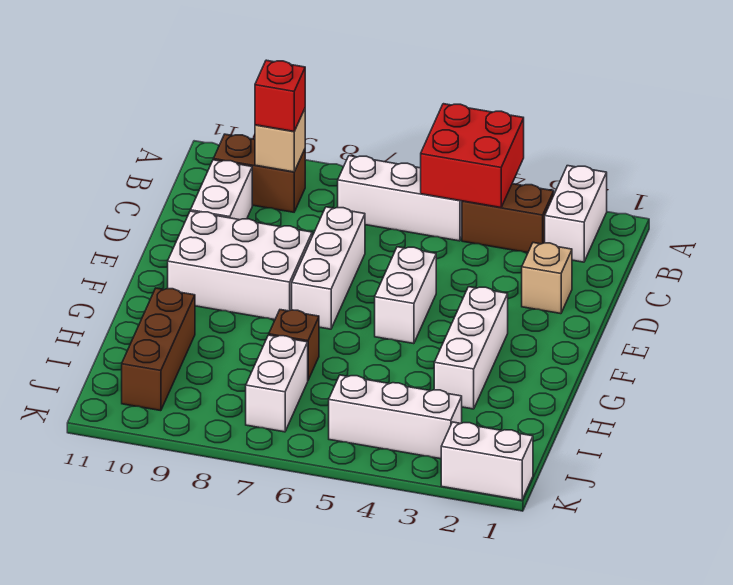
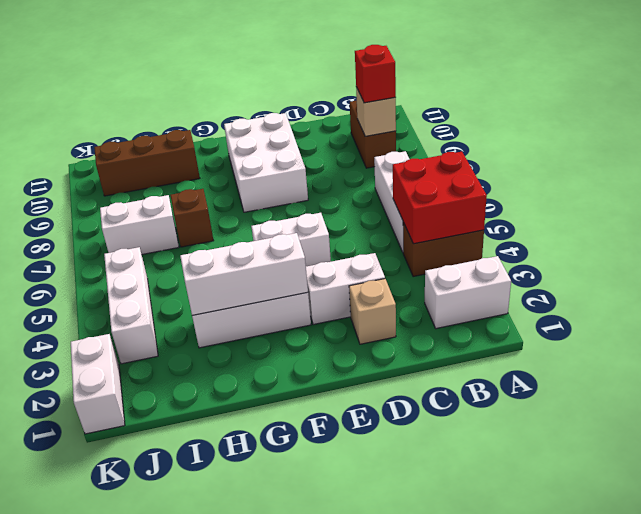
brown 1x2 brick [462,184,554,253] -> brown 1x2 brick turned to [403,222,484,277]
white 1x2 brick [191,160,252,220] -> white 1x2 brick moved to [306,253,385,325]
white 1x3 brick [292,207,365,329] -> white 1x3 brick moved to [180,233,308,316]

